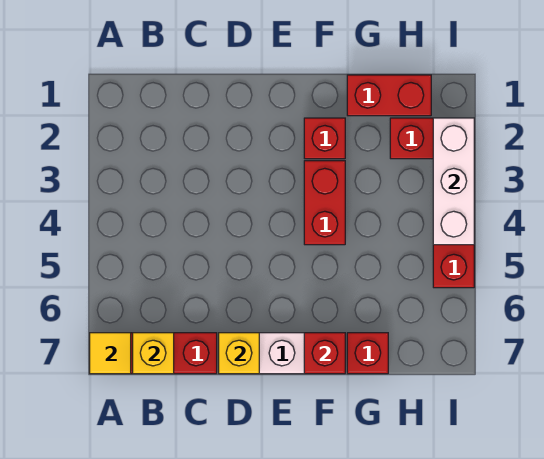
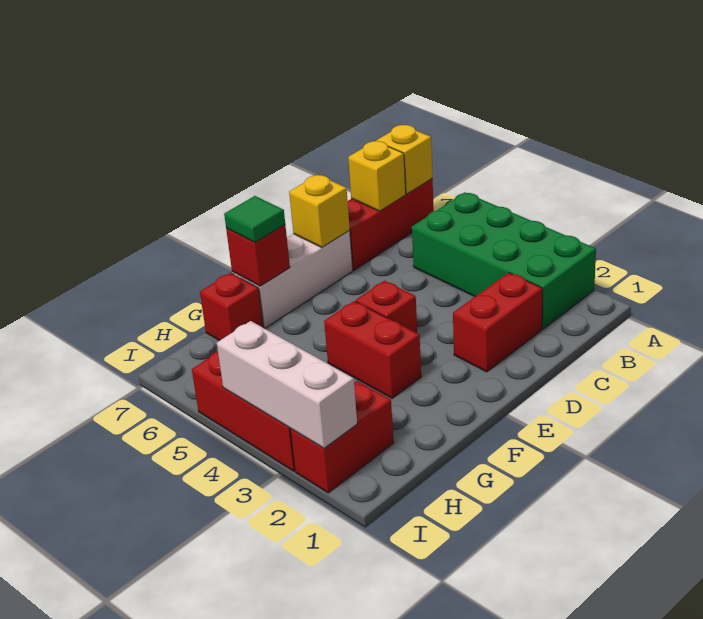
none -> green 2x4 brick [412,192,596,329]
yellow 1x1 tile [90,333,131,374] -> yellow 1x1 brick [376,125,433,194]
red 1x1 brick [304,118,345,159] -> red 1x1 brick moved to [356,281,417,333]
none -> green 1x1 tile [224,196,285,242]
red 1x2 brick [347,75,431,116] -> red 1x2 brick moved to [453,273,542,372]

